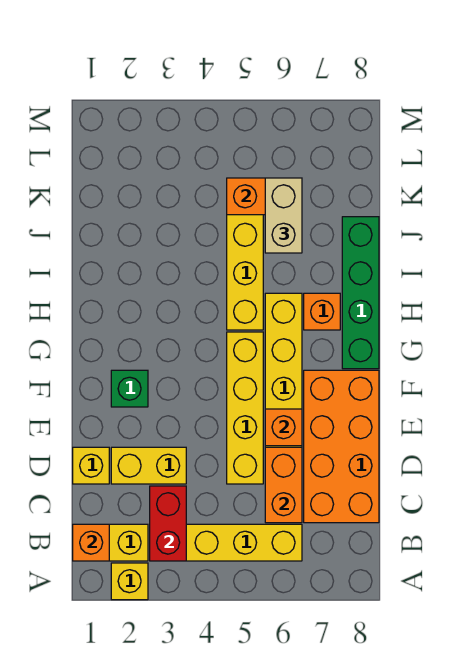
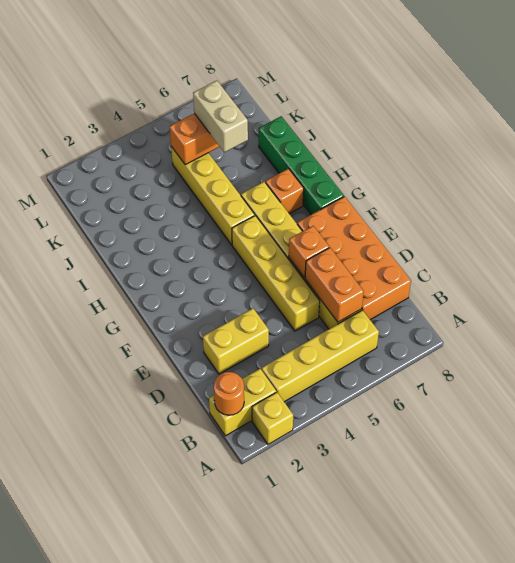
orange 1x1 brick [73,524,109,561] -> orange 1x1 round brick [214,372,244,415]
red 1x2 brick [150,486,186,561] -> none
yellow 1x1 brick [73,447,109,484] -> none
green 1x1 brick [111,370,148,407] -> none

